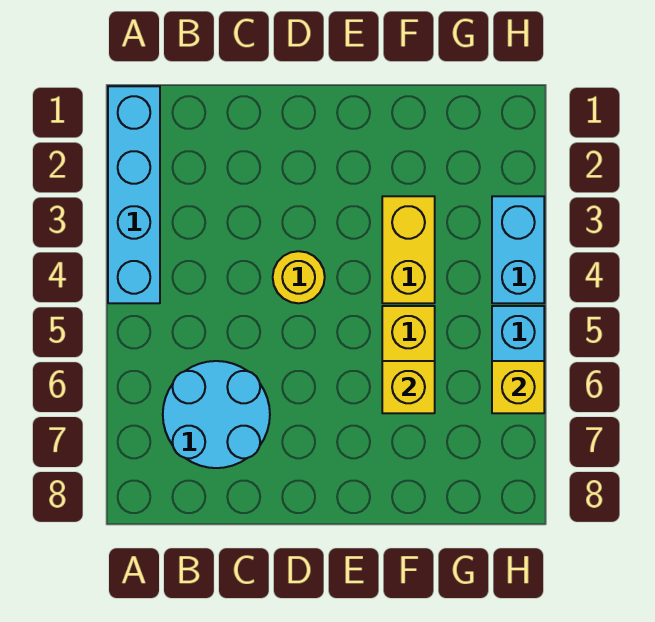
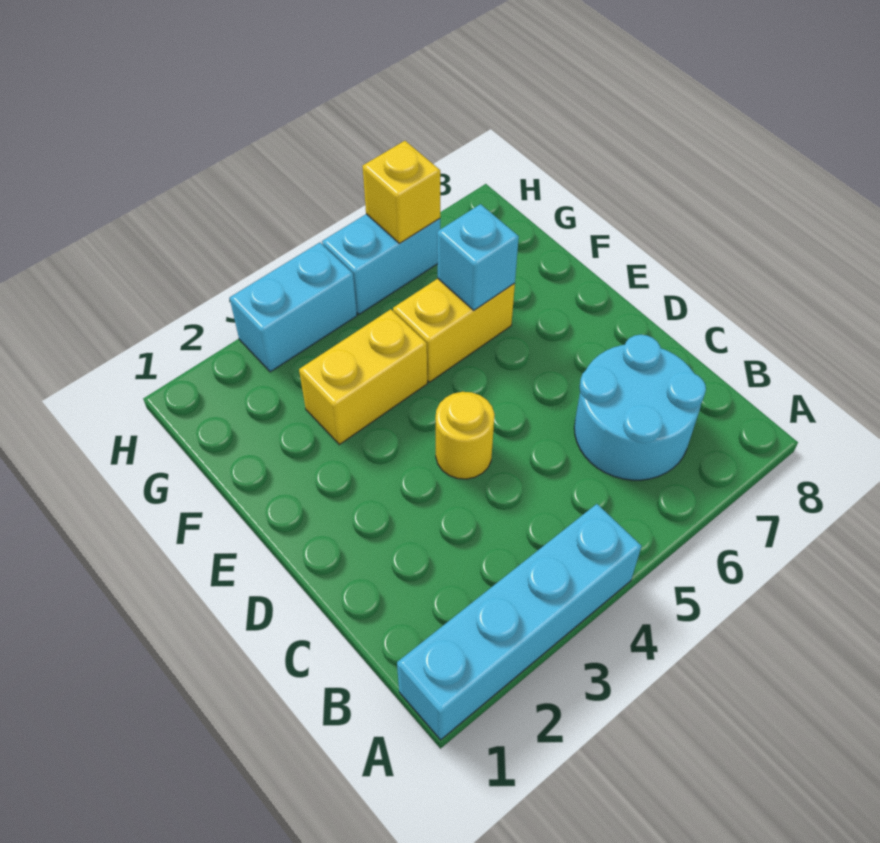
yellow 1x1 brick [382,361,435,413] -> cyan 1x1 brick [437,204,519,310]

